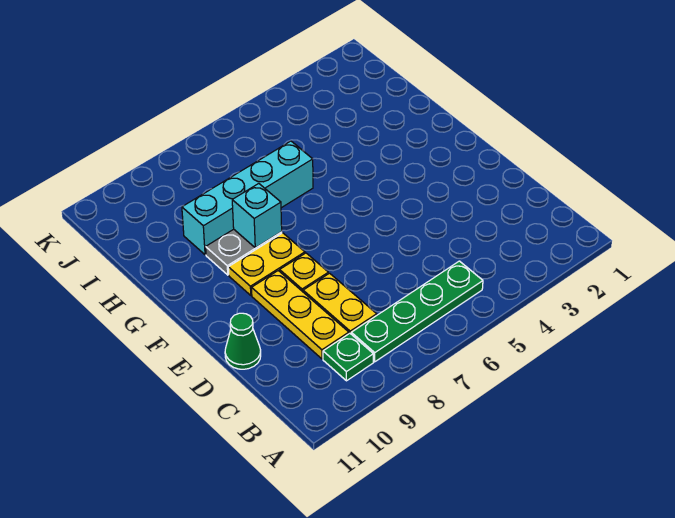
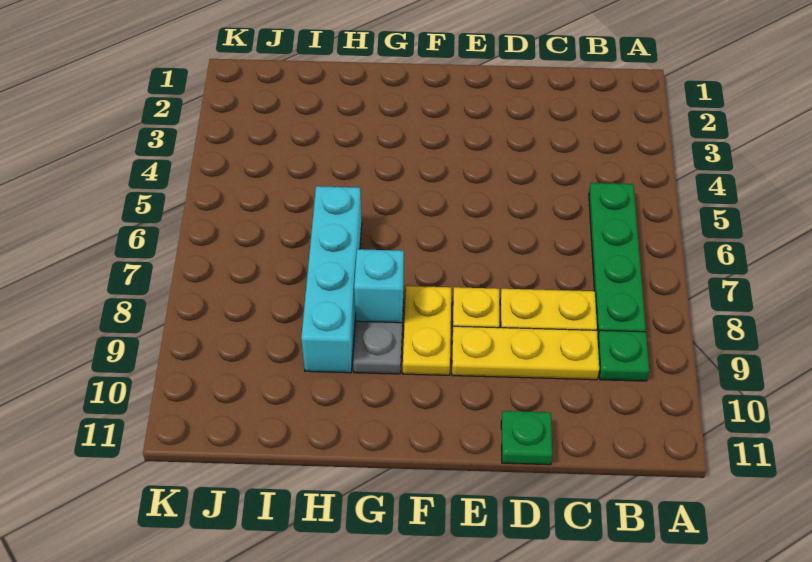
green 1x1 cone [225,313,261,369] -> green 1x1 plate [501,411,552,465]

